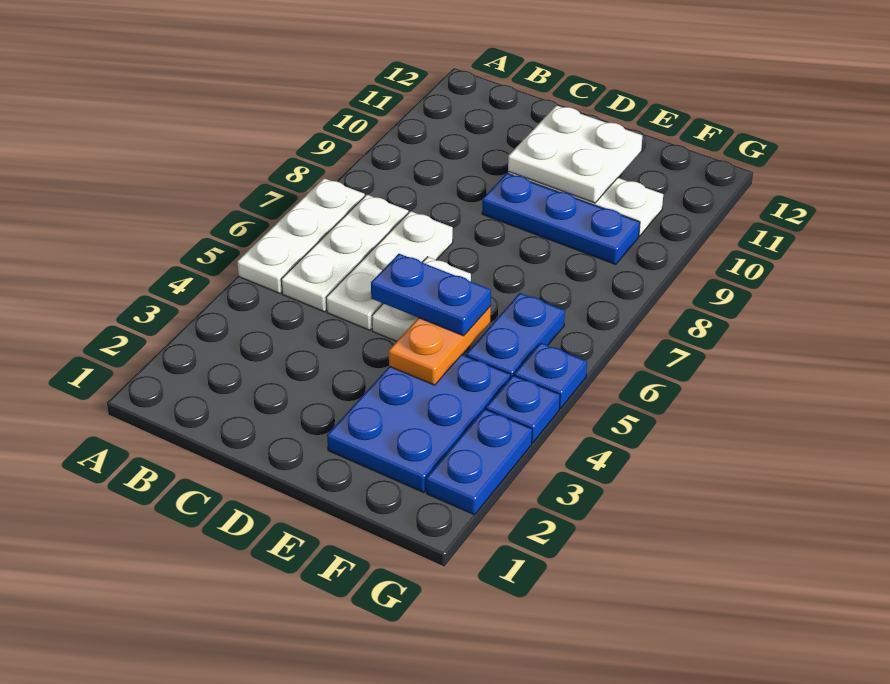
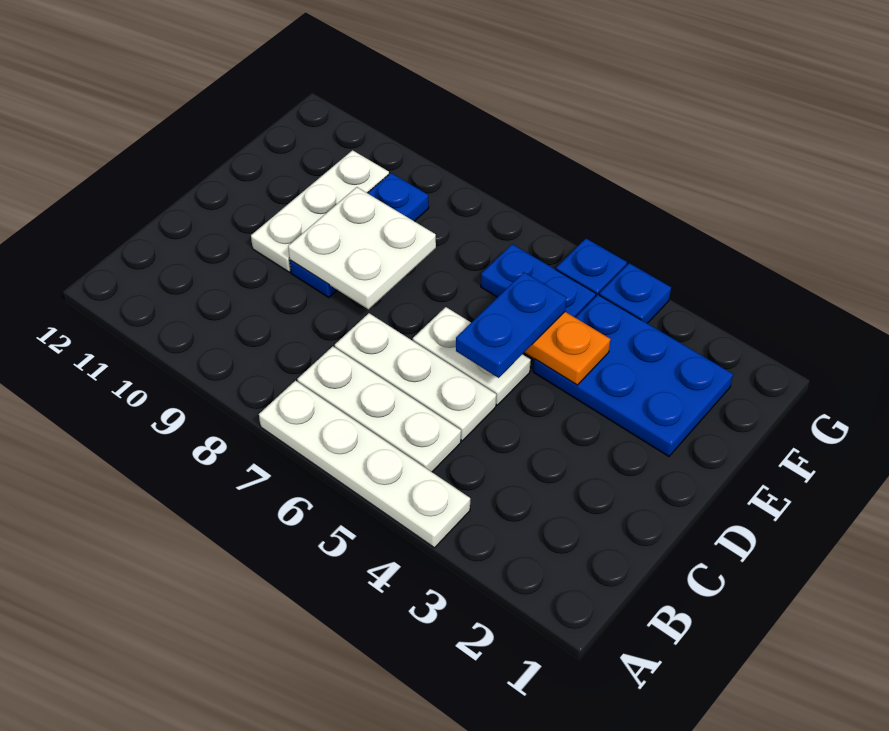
white 1x3 plate [237,178,365,293] -> white 1x4 plate [259,381,470,548]
white 2x2 plate [508,105,642,203] -> white 2x2 plate moved to [288,187,436,309]
blue 1x2 plate [426,409,532,515] -> none

